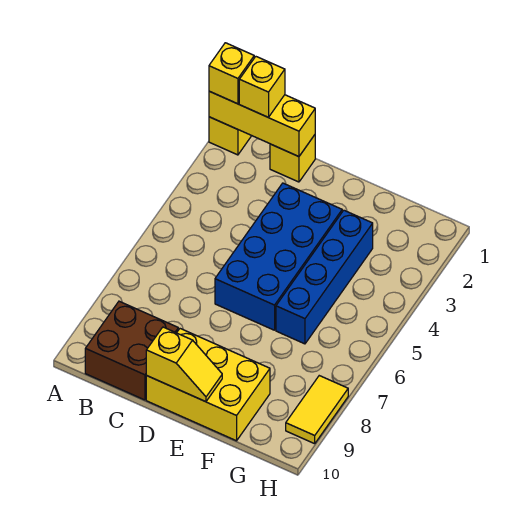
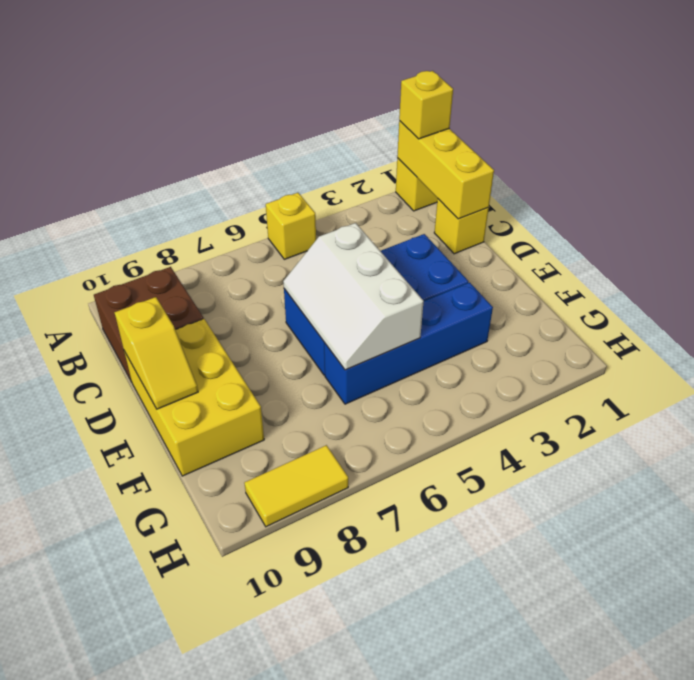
yellow 1x1 brick [239,57,285,117] -> yellow 1x1 brick moved to [266,193,316,259]
none -> white 2x3 slope [283,223,424,370]

